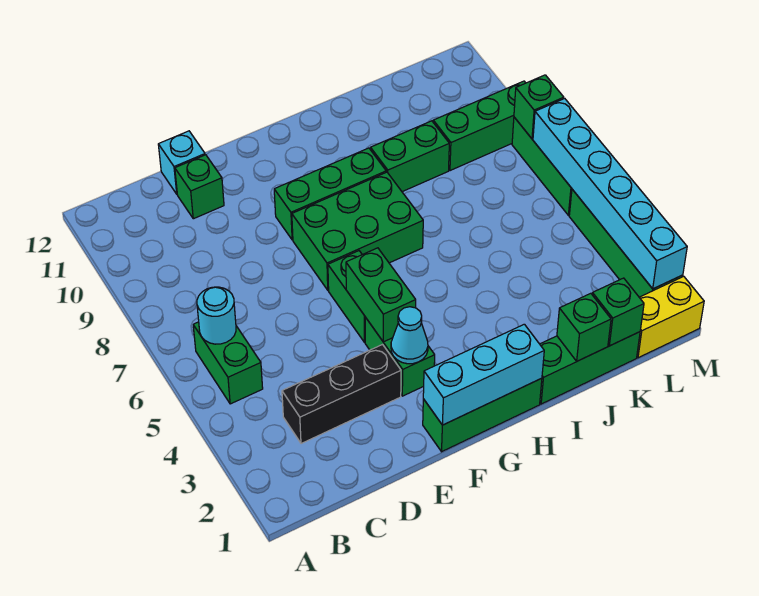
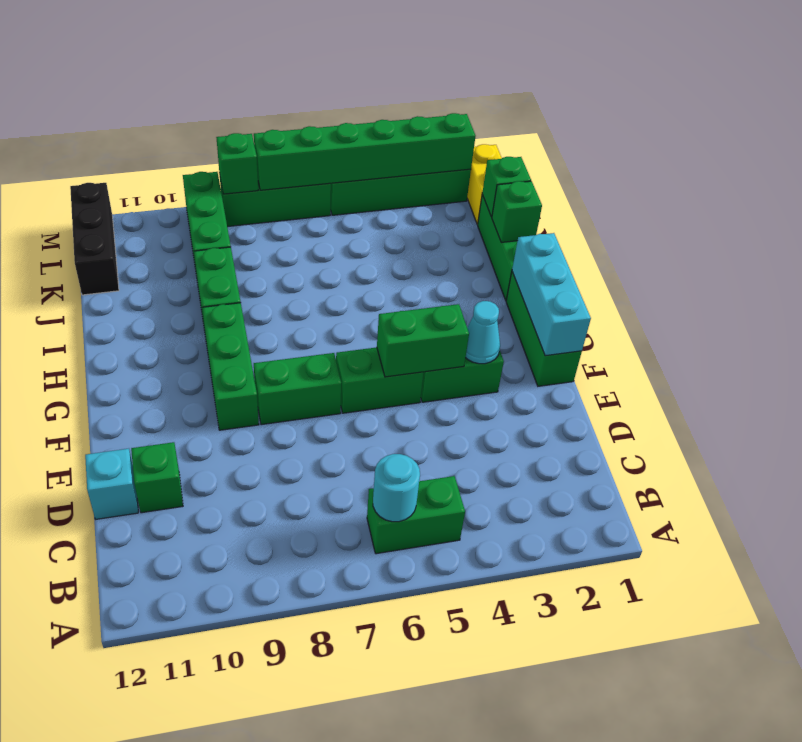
black 1x3 brick [282,345,401,444] -> black 1x3 brick moved to [70,183,119,295]
green 2x3 brick [292,172,423,290] -> green 1x2 brick [254,353,341,425]
cyan 1x6 brick [533,98,687,289] -> green 1x6 brick [254,113,475,190]

